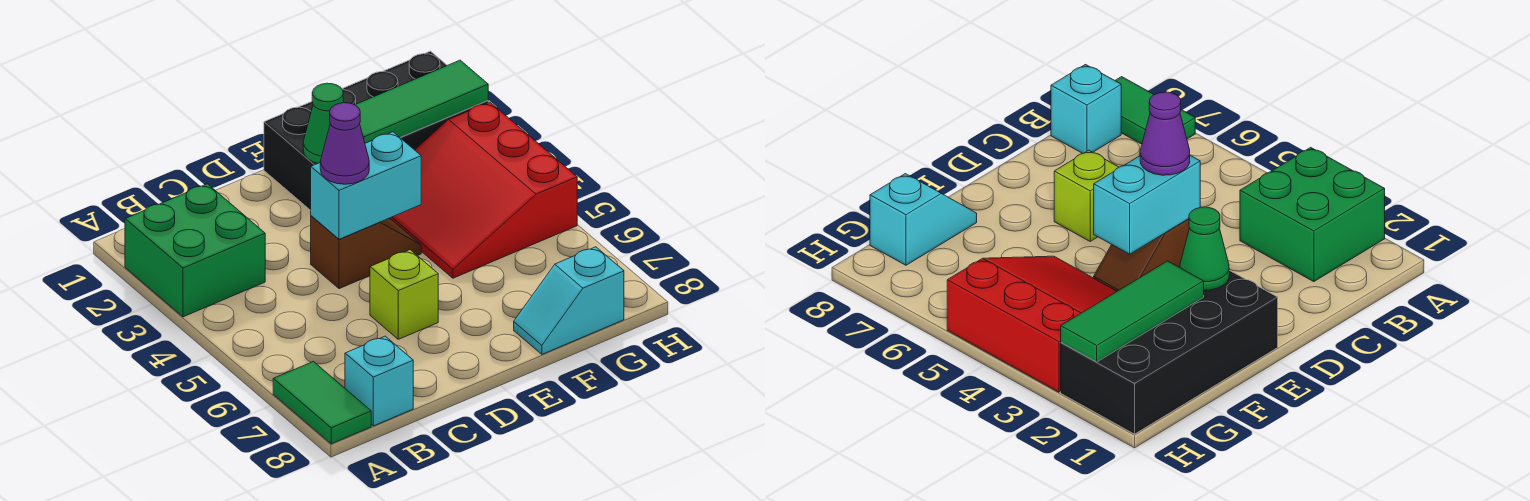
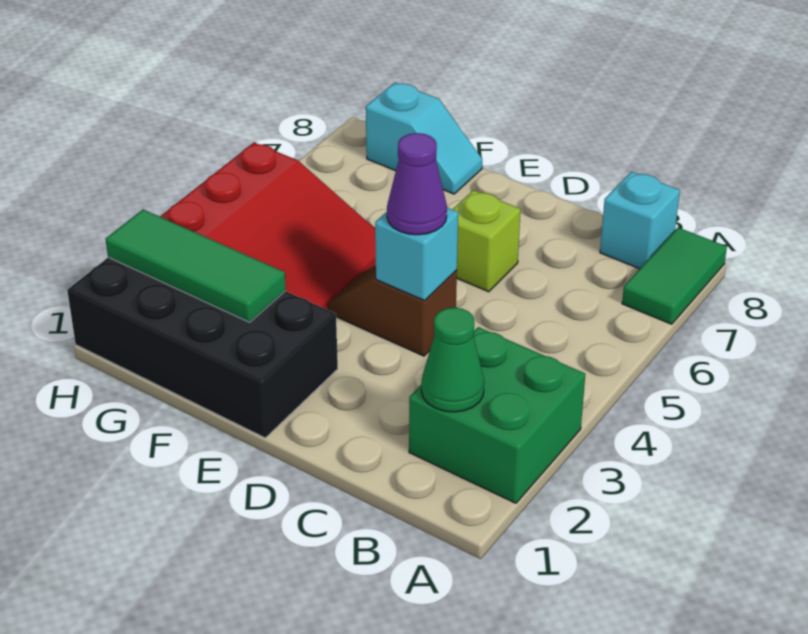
cyan 1x2 brick [311,132,421,239] -> cyan 1x1 brick [375,208,458,301]
green 1x1 cone [303,83,343,163] -> green 1x1 cone moved to [421,308,484,412]

